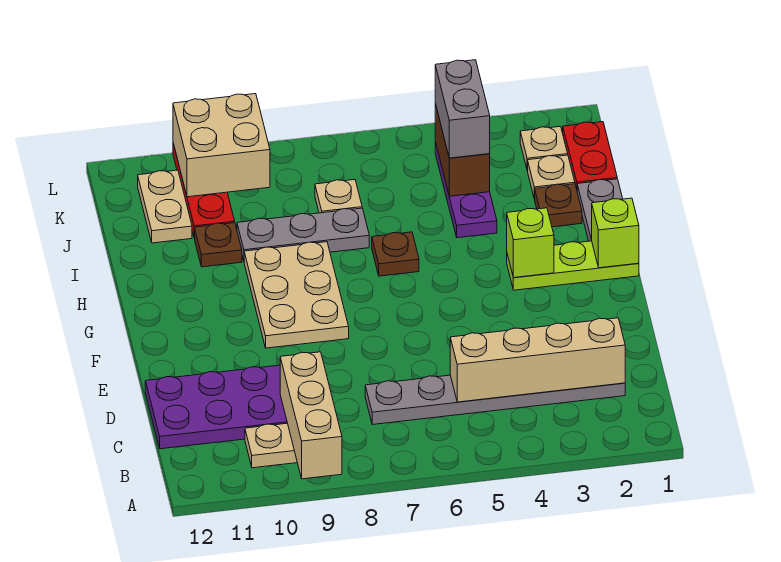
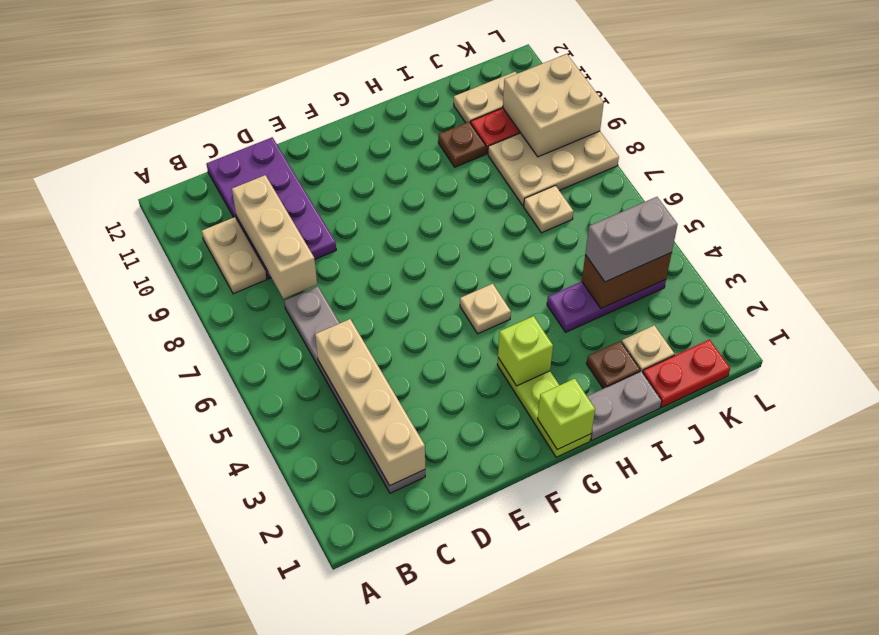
tan 1x3 brick [280,352,342,479] -> tan 1x3 brick turned to [232,175,317,299]
tan 2x3 plate [244,242,349,348] -> tan 2x3 plate moved to [488,131,619,206]
brown 1x1 plate [372,232,419,276] -> none
grey 1x3 plate [237,208,369,261] -> none
tan 1x1 plate [520,126,568,171] -> tan 1x1 plate moved to [460,284,511,334]

